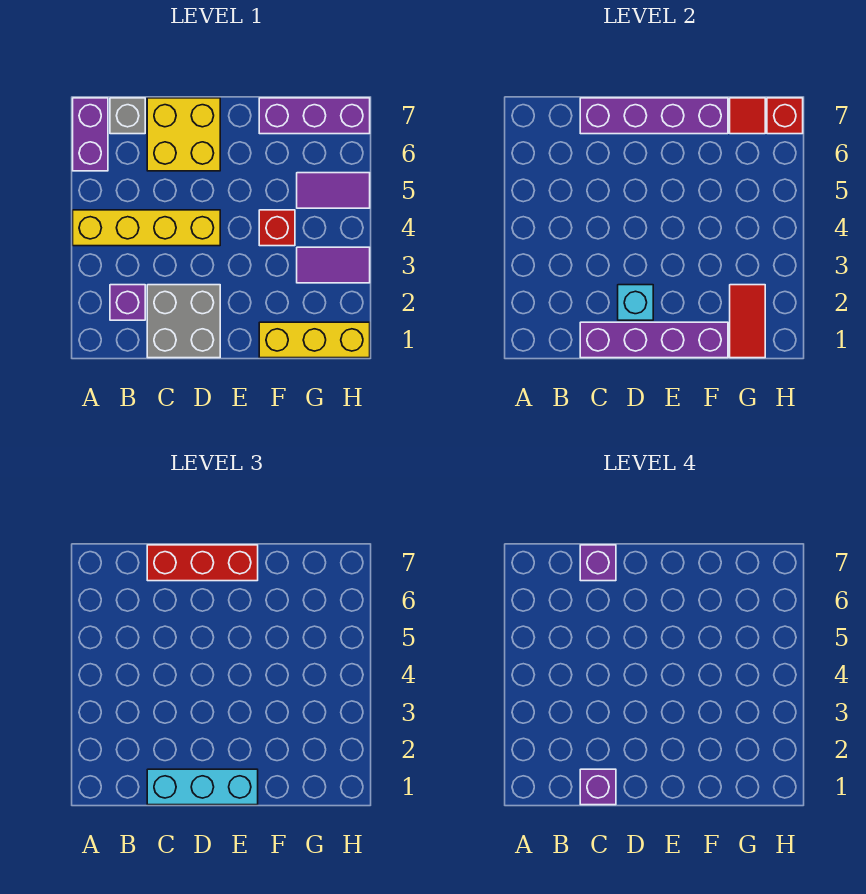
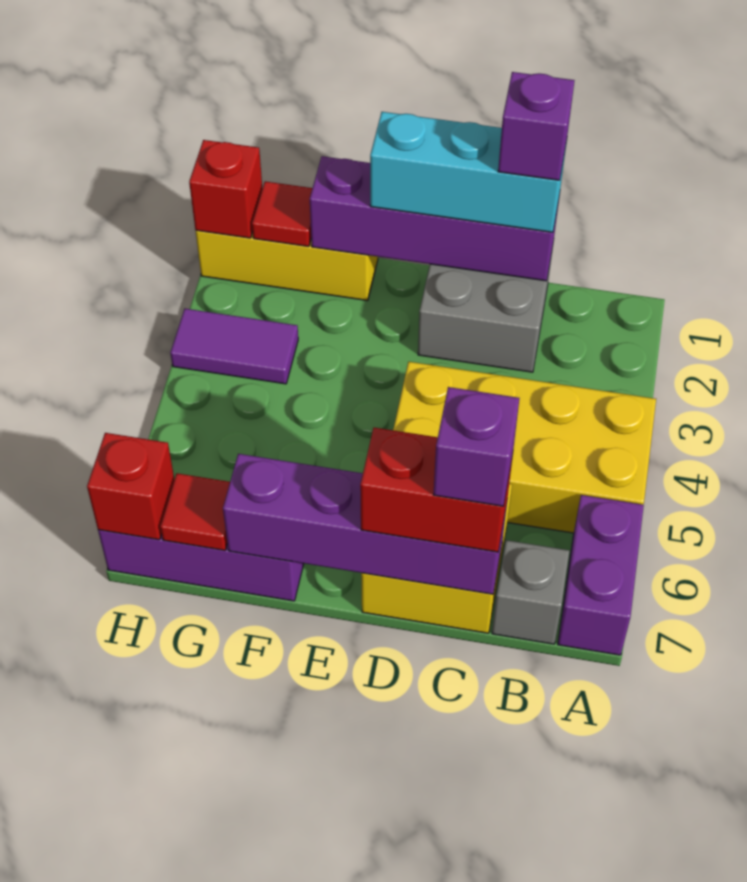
yellow 1x4 brick [73,210,220,246] -> yellow 2x4 brick [393,362,656,533]
purple 1x1 brick [110,285,145,320] -> none
red 1x3 brick [147,545,258,581] -> red 1x2 brick [360,428,513,552]
cyan 1x1 brick [618,285,653,320] -> none
red 1x1 brick [259,210,295,246] -> red 1x1 brick moved to [189,140,262,238]
red 1x2 tile [730,285,765,358] -> red 1x1 tile [252,181,312,247]
purple 1x2 tile [297,173,370,208] -> none

